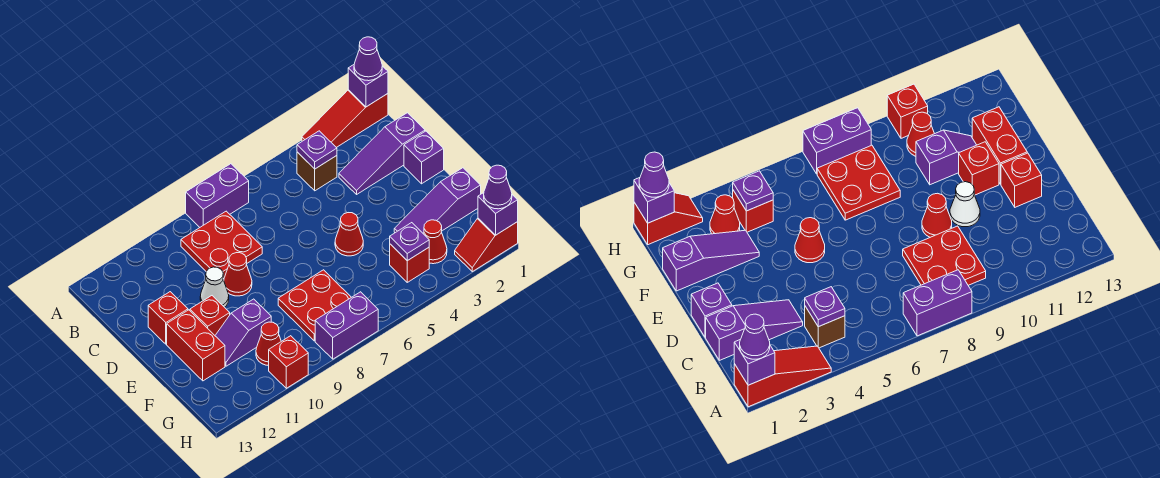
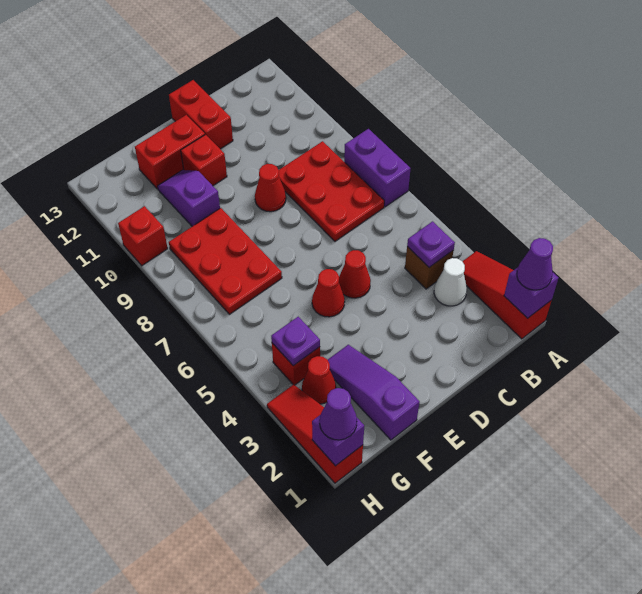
red 2x2 plate [181,211,262,278] -> red 2x3 plate [279,141,384,241]
purple 1x3 slope [339,113,425,194] -> none
purple 1x1 brick [404,131,444,184] -> none
white 1x1 cone [200,267,229,307] -> white 1x1 cone moved to [434,258,467,306]
red 1x1 brick [148,292,188,344] -> red 1x2 brick [169,80,233,149]
red 2x2 plate [278,270,351,341] -> red 2x3 plate [169,208,282,314]
red 1x1 cone [256,322,281,366] -> red 1x1 cone moved to [339,250,371,298]
red 1x2 slope [455,218,518,272] -> red 1x3 slope [267,384,363,483]
purple 1x2 brick [315,292,378,359] -> none

